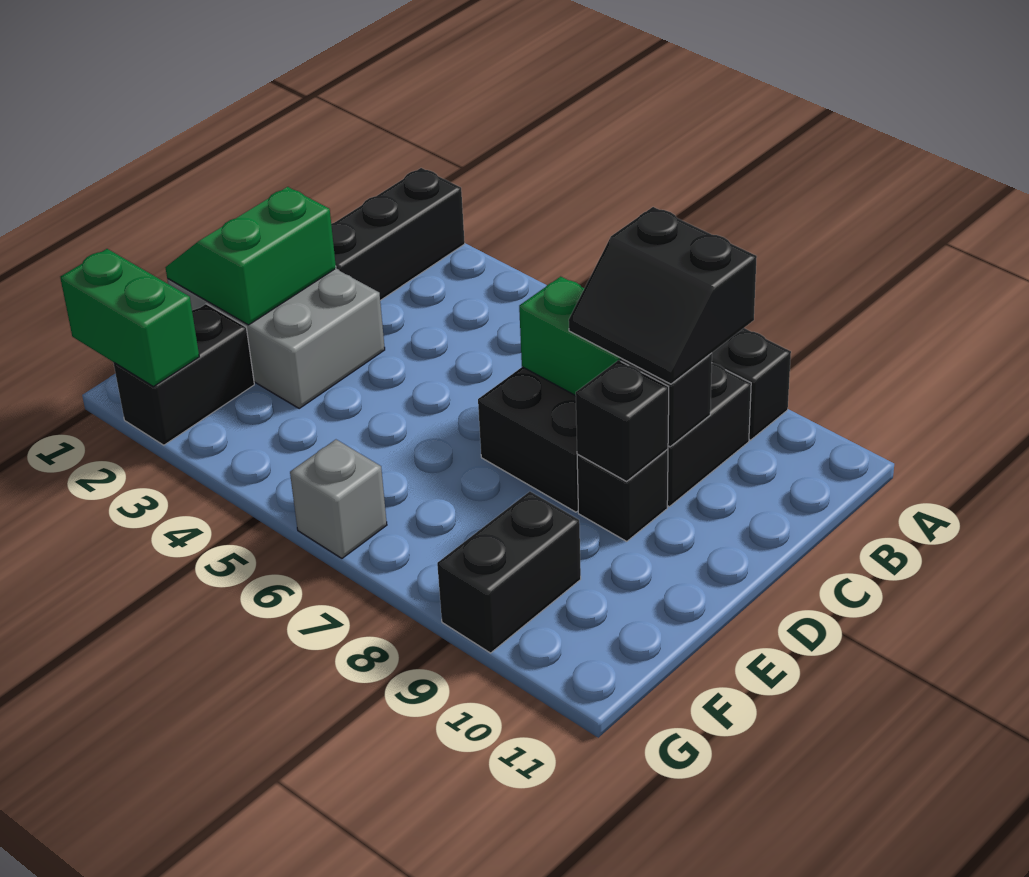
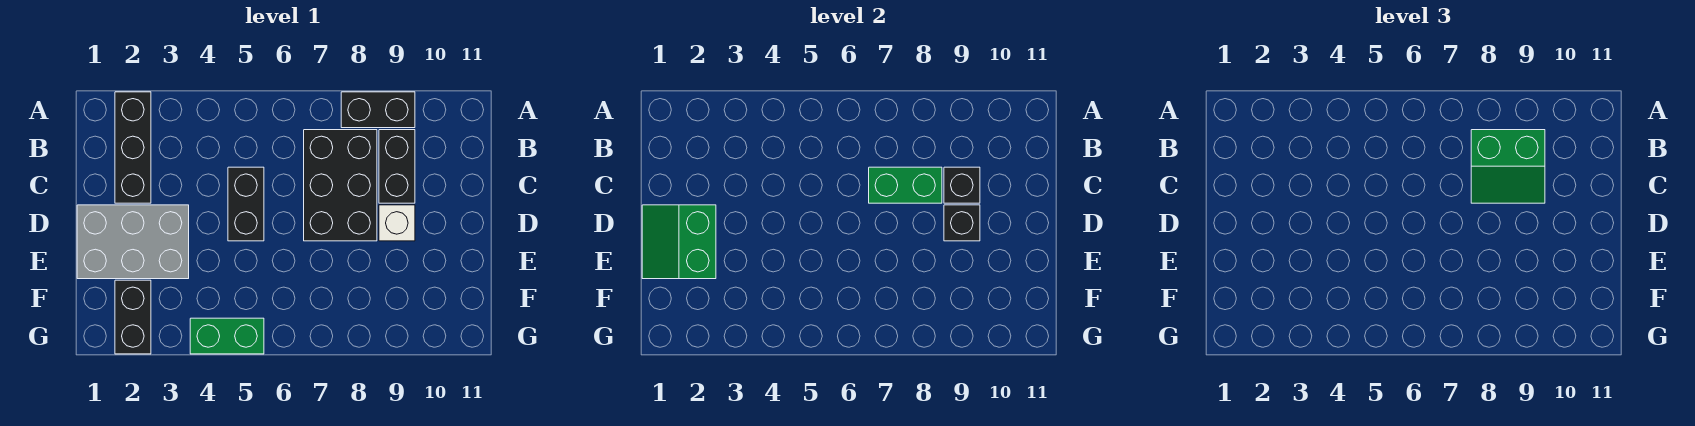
black 2x2 slope [569,207,757,384] -> green 2x2 slope [1471,130,1545,203]
black 1x1 brick [577,449,668,541] -> white 1x1 brick [379,205,415,241]
black 1x2 brick [437,491,581,653] -> black 1x2 brick moved to [228,167,264,241]
green 1x2 brick [60,249,199,387] -> green 1x2 brick moved to [190,318,264,354]
grey 1x1 brick [290,440,387,558] -> none

